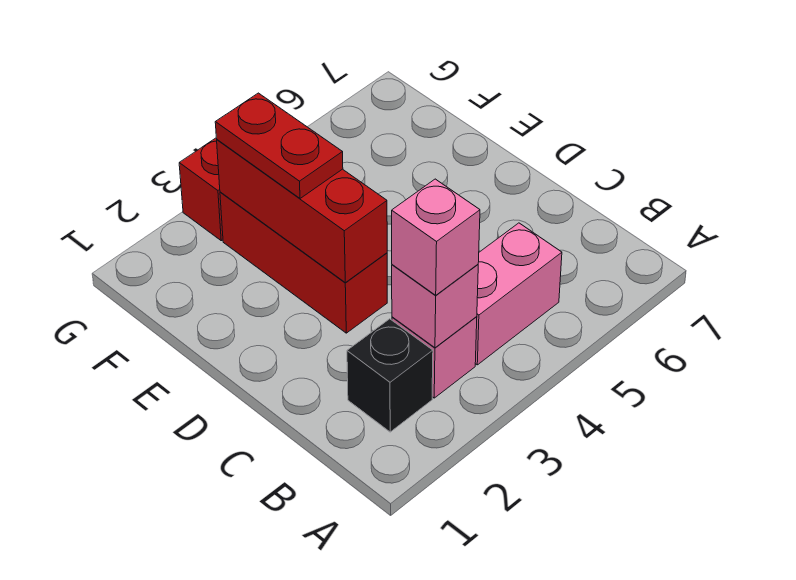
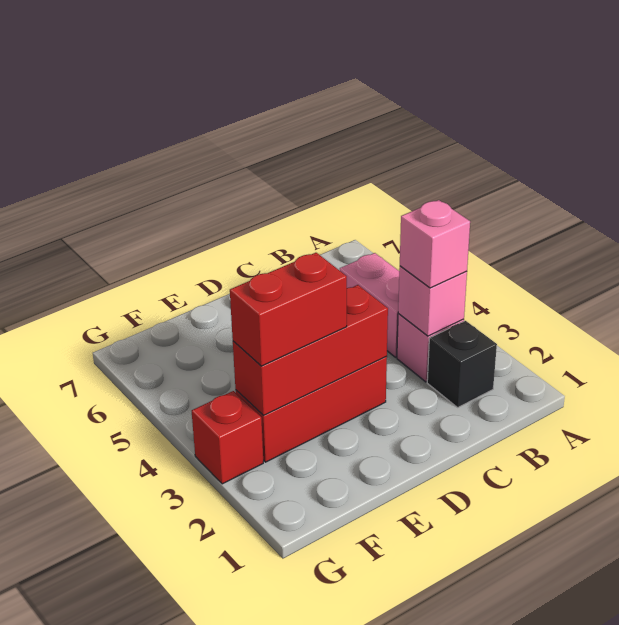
red 1x2 plate [215,93,343,198] -> red 1x2 brick [230,253,347,366]

